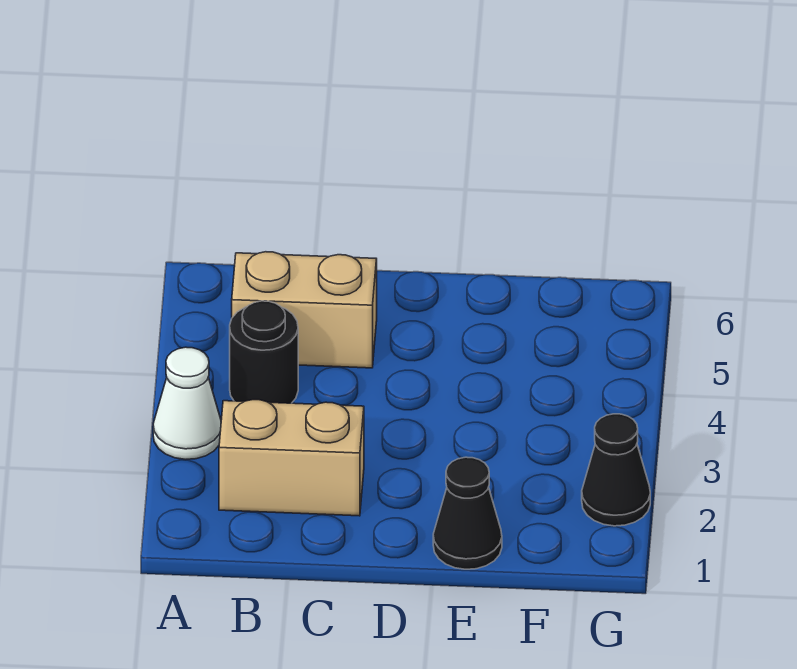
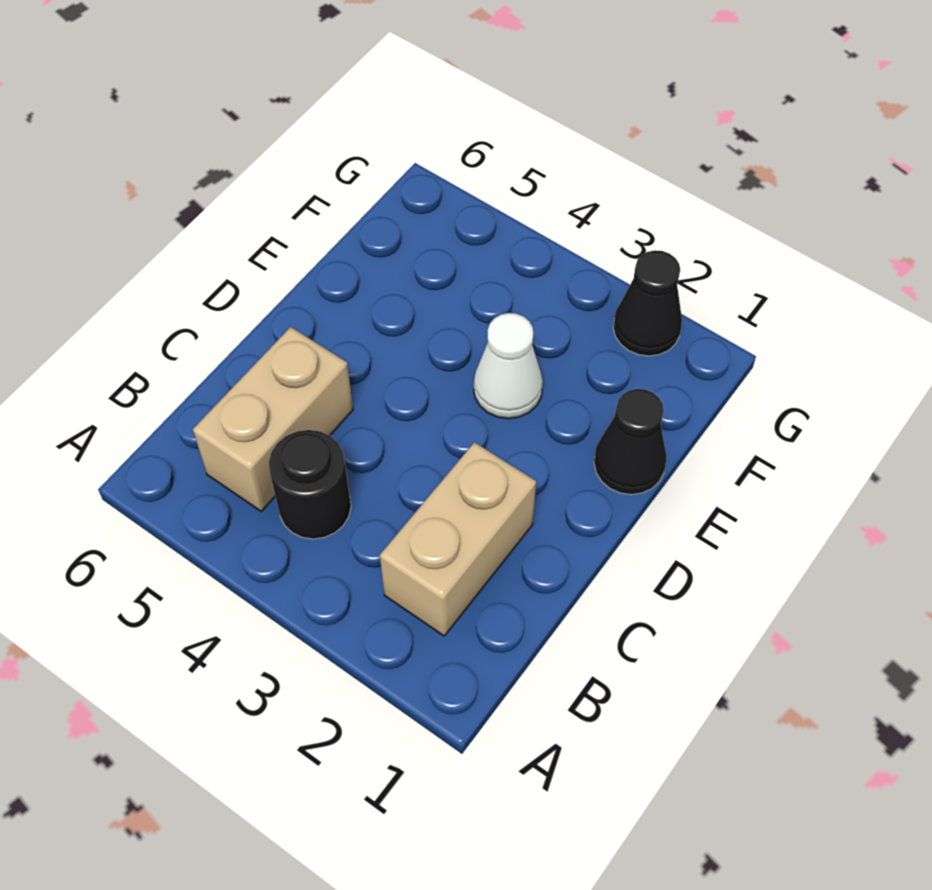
white 1x1 cone [153,347,221,459] -> white 1x1 cone moved to [474,313,543,419]

